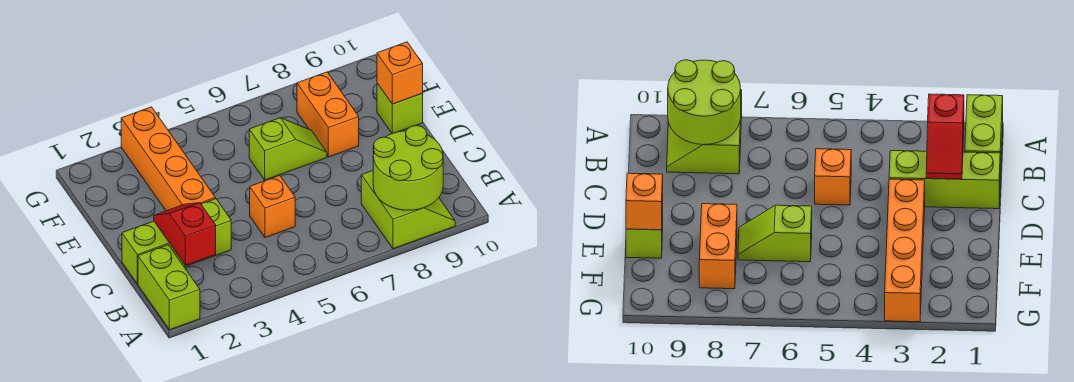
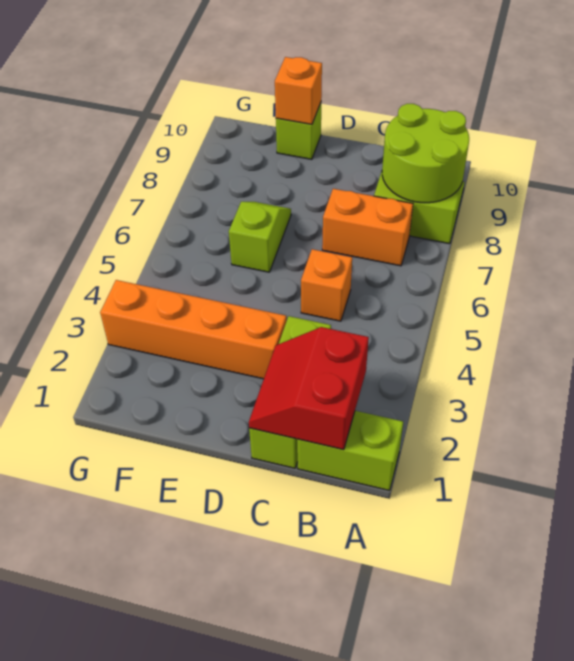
red 1x2 slope [154,203,216,265] -> red 2x2 slope [249,327,369,450]
orange 1x2 brick [297,72,359,157] -> orange 1x2 brick moved to [322,189,413,266]

